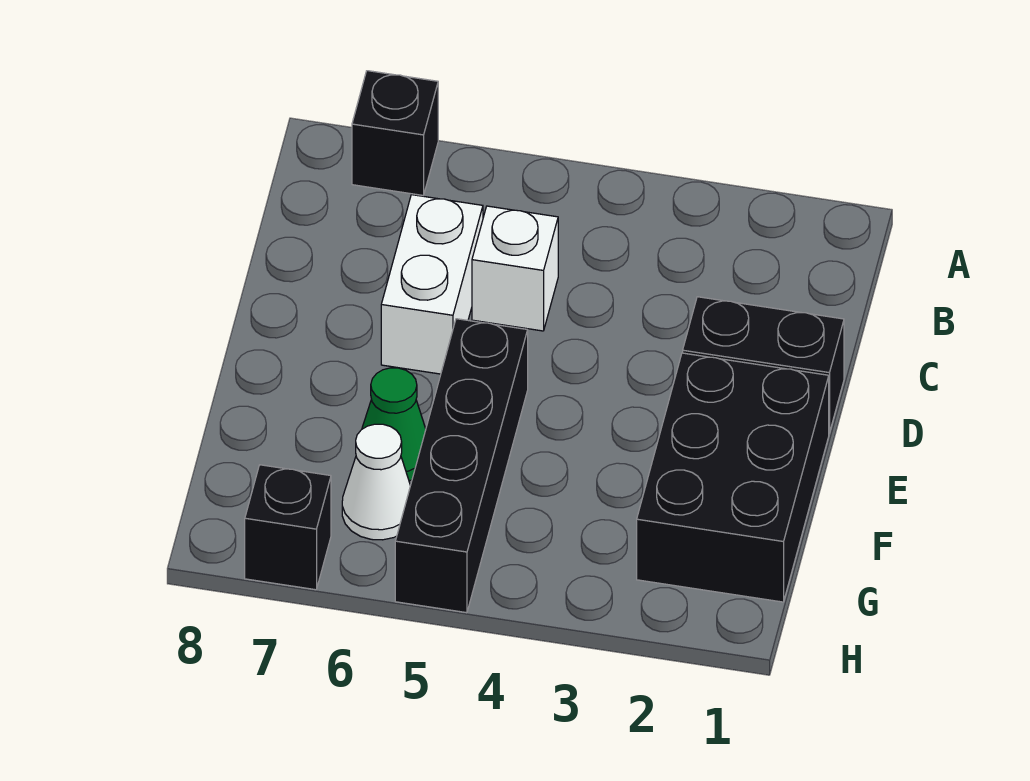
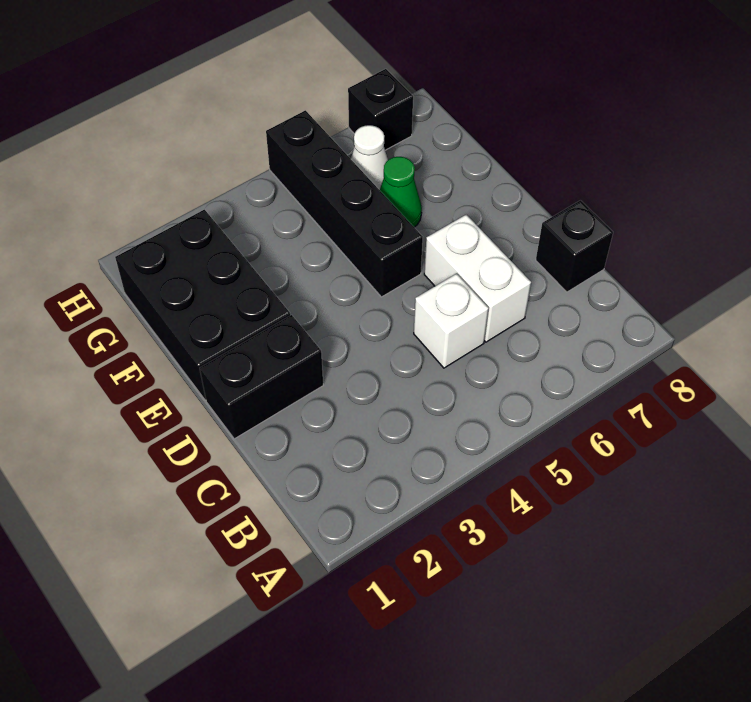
black 1x1 brick [352,71,438,195] -> black 1x1 brick moved to [536,200,613,292]

